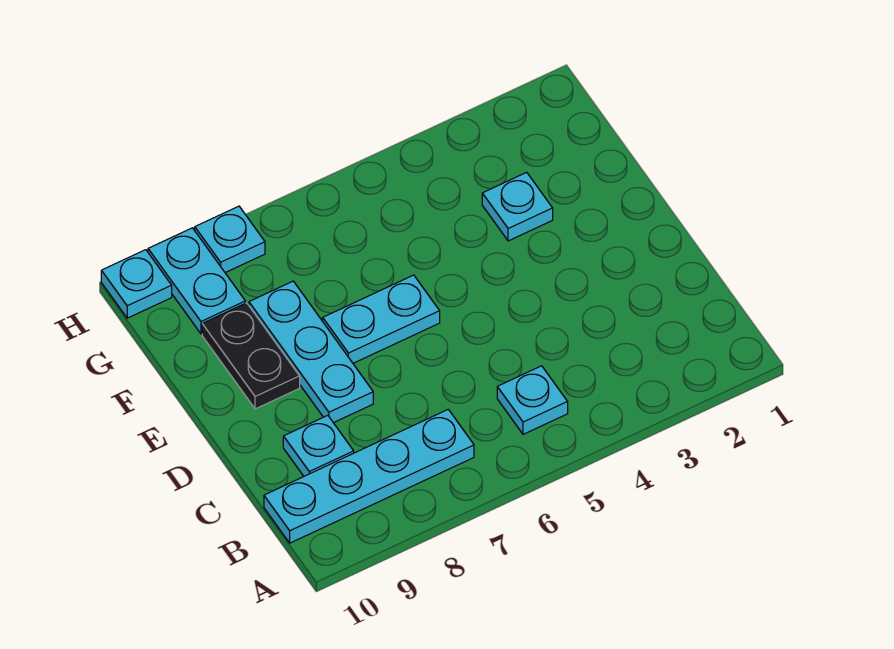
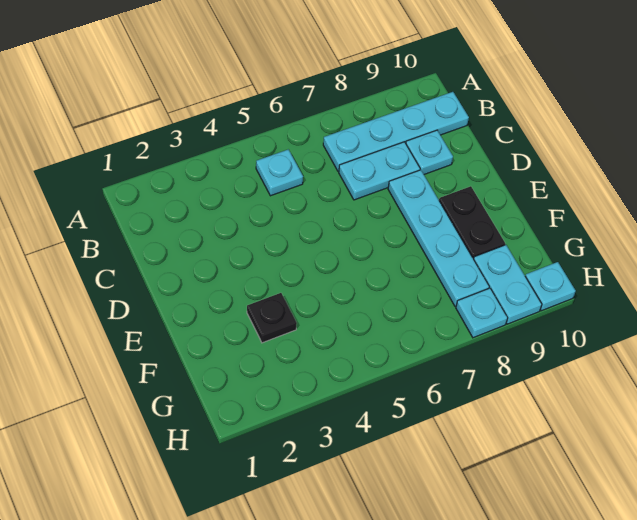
cyan 1x3 plate [249,281,373,423] -> cyan 1x4 plate [388,170,489,306]
cyan 1x2 plate [323,275,440,363] -> cyan 1x2 plate moved to [339,142,420,200]
cyan 1x1 plate [482,172,553,241] -> black 1x1 plate [247,293,297,343]

